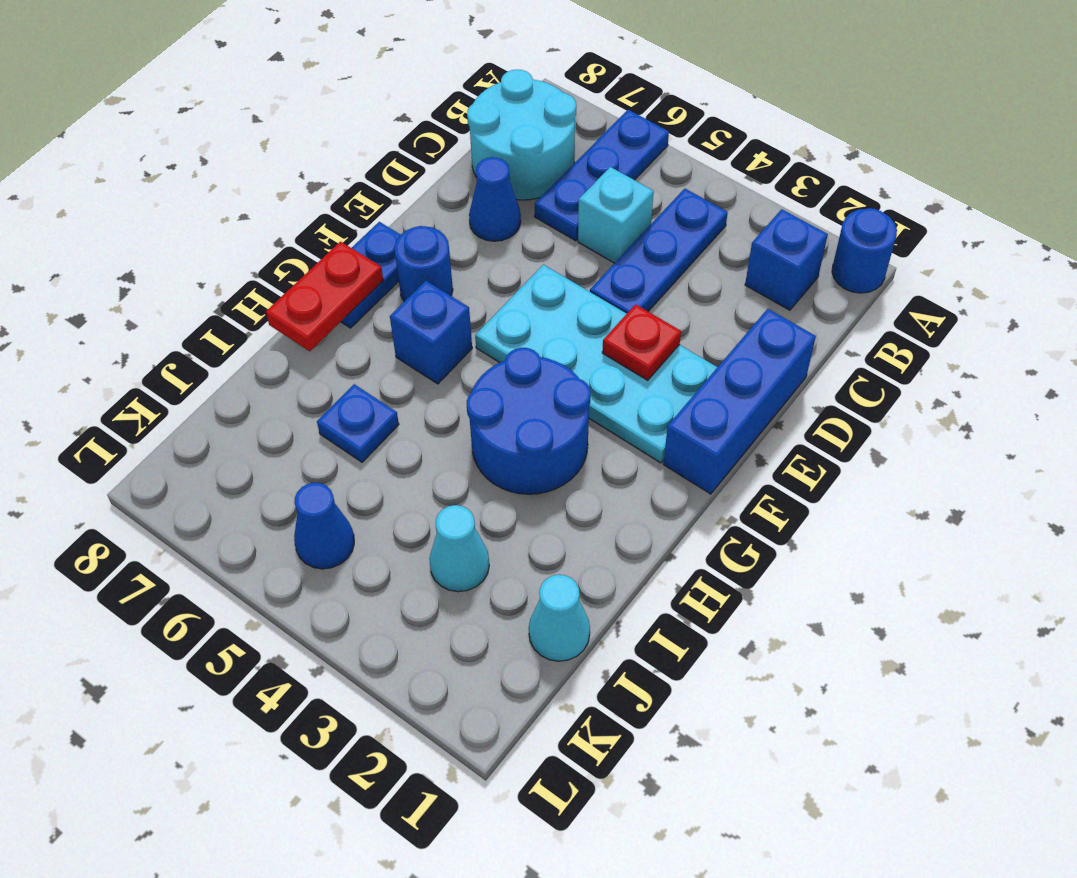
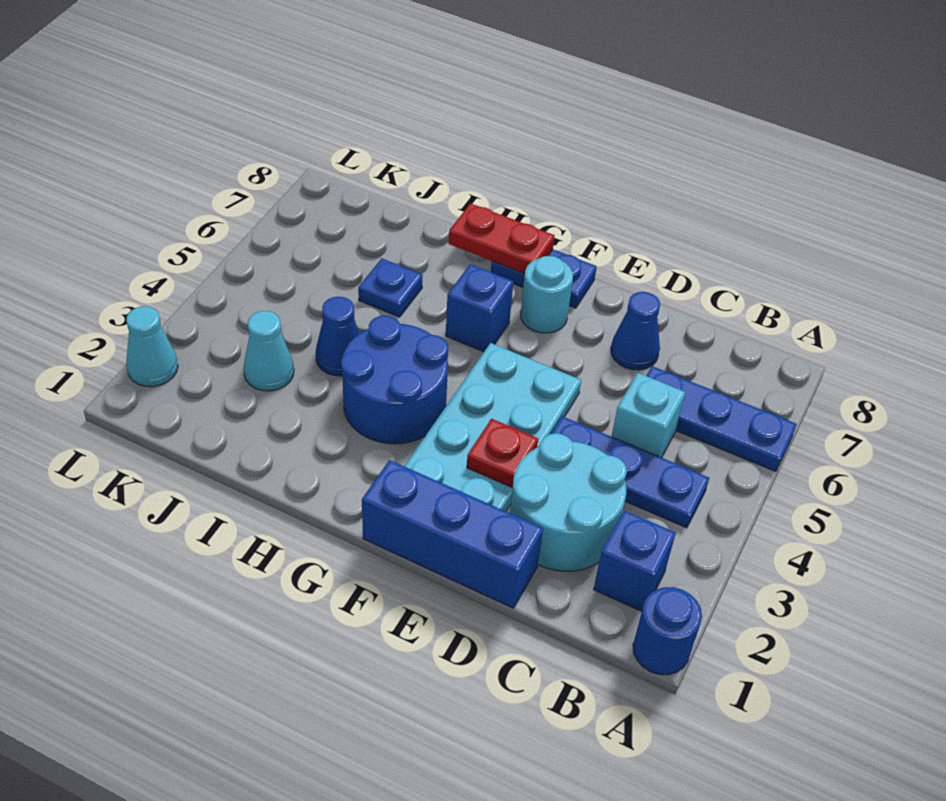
cyan 2x2 round brick [467,69,576,200] -> cyan 2x2 round brick moved to [510,433,627,571]
blue 1x1 round brick [394,226,453,301] -> cyan 1x1 round brick [521,256,573,333]
cyan 1x1 cone [529,575,590,661] -> cyan 1x1 cone moved to [126,306,178,387]
blue 1x1 cone [294,483,354,569] -> blue 1x1 cone moved to [316,297,359,376]

